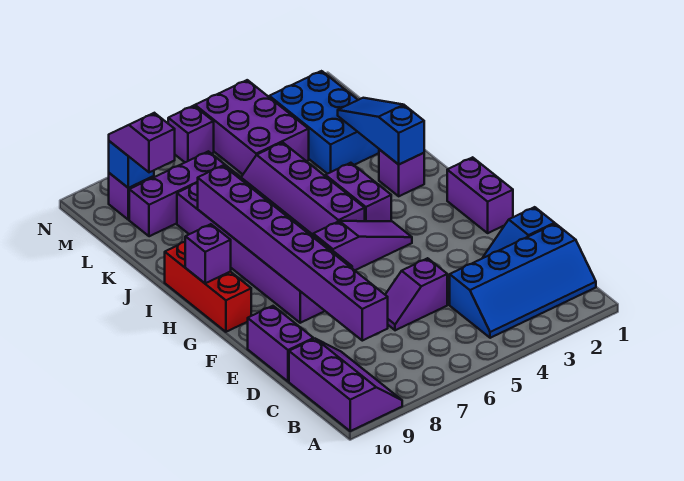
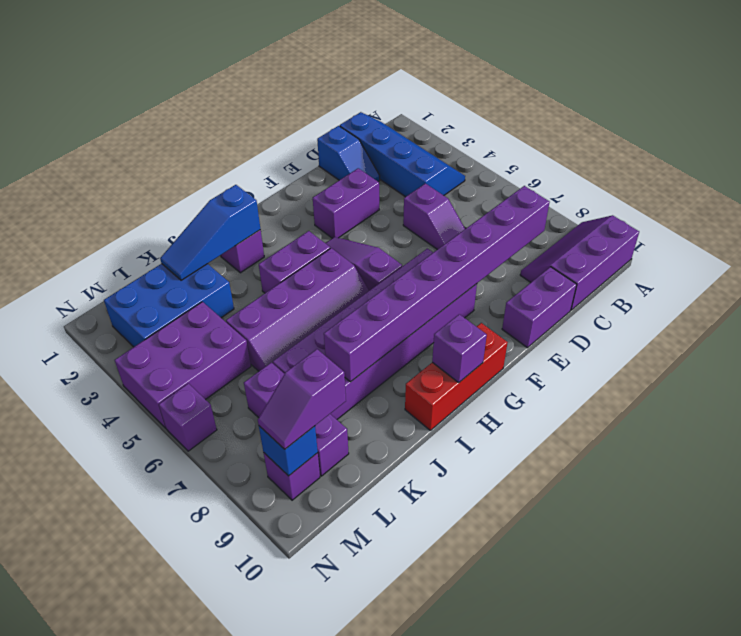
purple 1x2 brick [447,157,513,233] -> purple 1x2 brick moved to [313,168,379,238]

